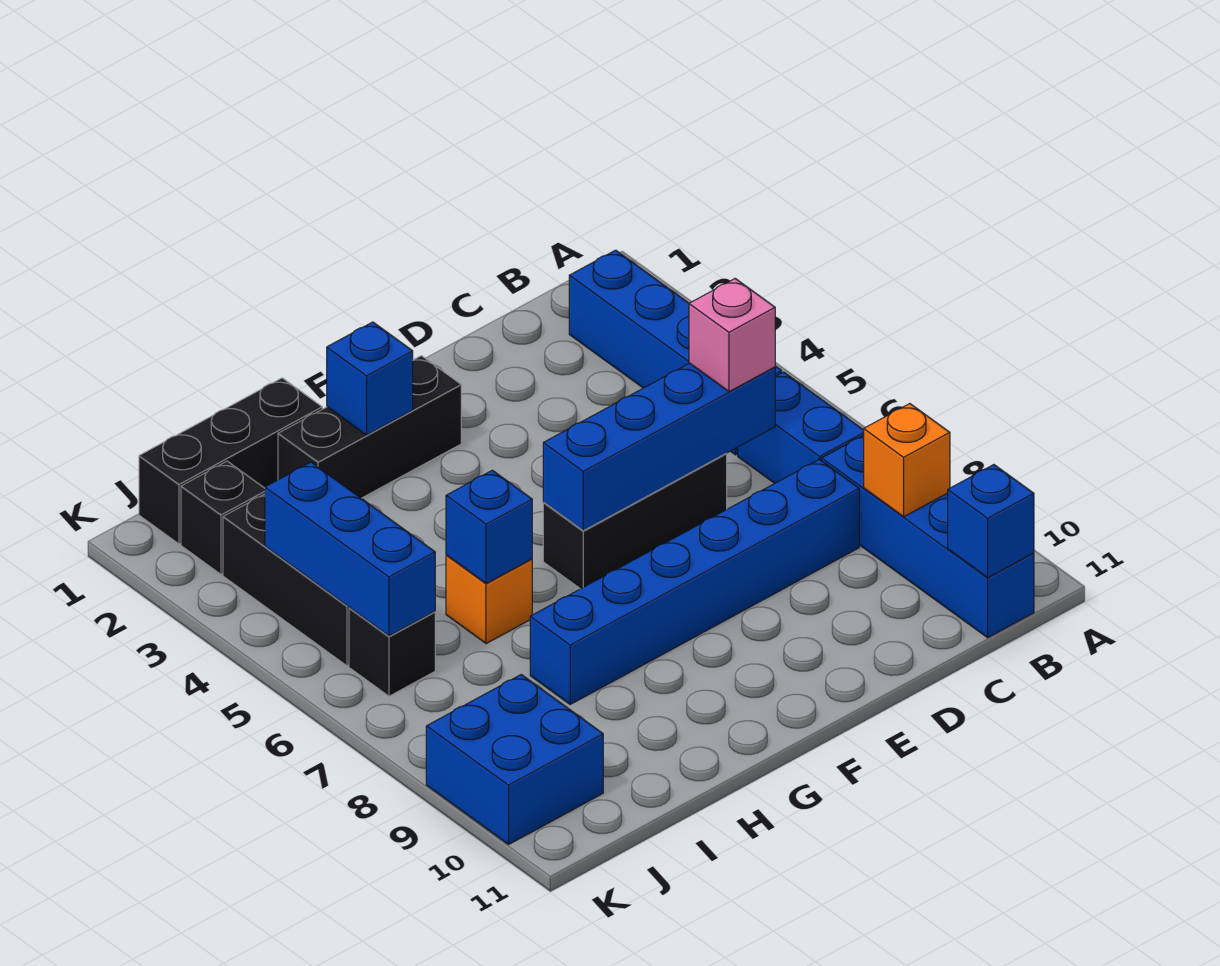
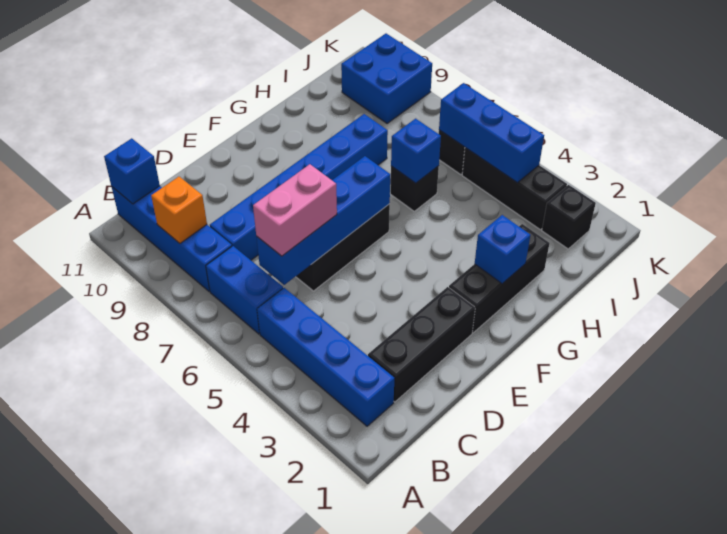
pink 1x1 brick [689,279,775,392] -> pink 1x2 brick [253,164,337,256]
black 1x3 brick [139,378,322,544] -> black 1x3 brick moved to [368,287,475,402]
orange 1x1 brick [446,555,532,644] -> black 1x1 brick [390,166,439,211]

